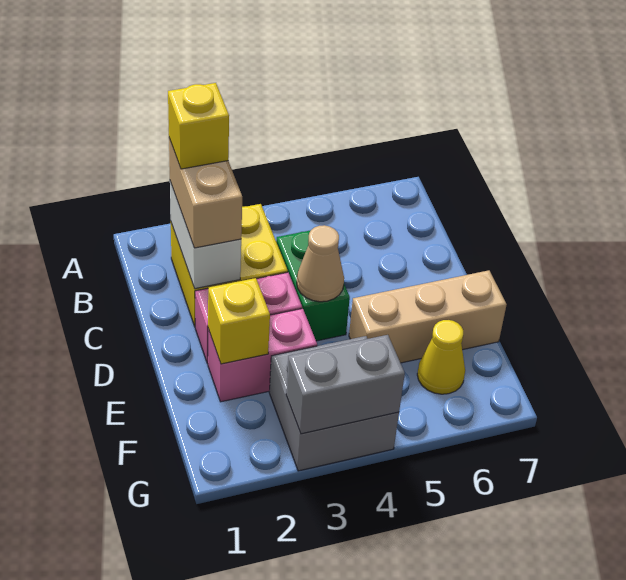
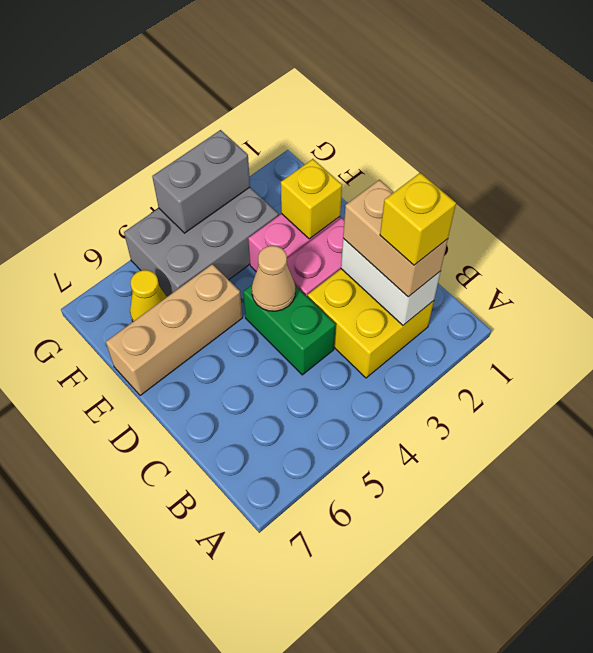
grey 2x2 brick [269,336,399,471] -> grey 2x3 brick [124,187,279,297]

